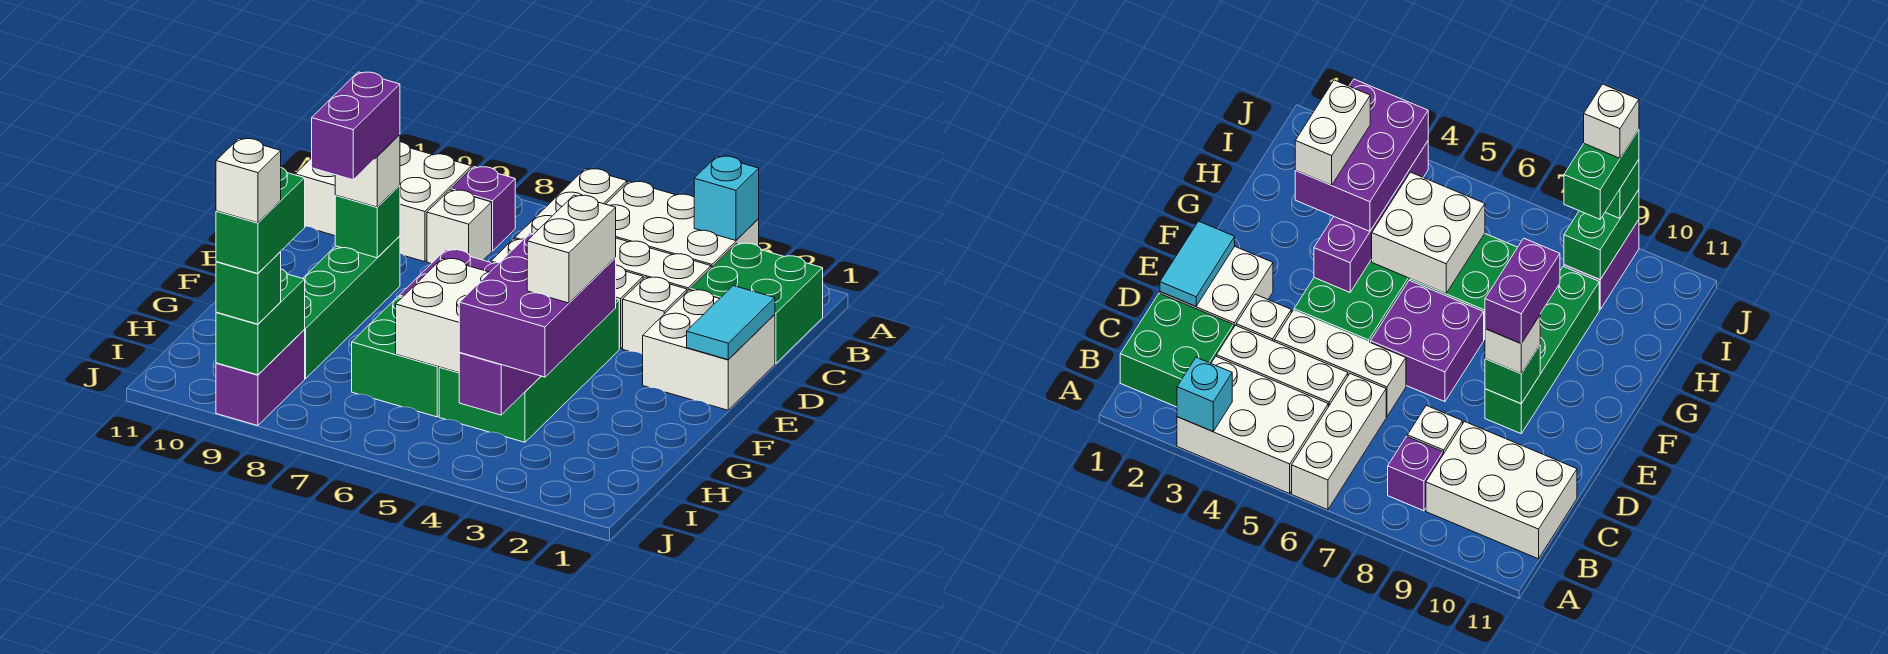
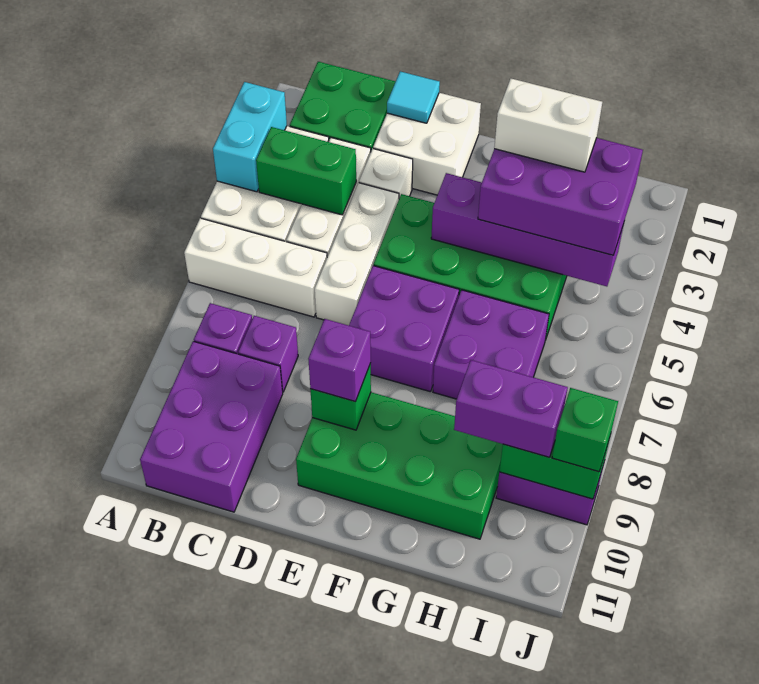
cyan 1x1 brick [694,156,759,240] -> cyan 1x2 brick [213,82,287,192]
white 2x3 brick [295,142,471,262] -> purple 2x3 brick [140,341,283,512]
white 1x1 brick [427,190,492,264] -> purple 1x1 brick [238,316,298,392]
cyan 1x2 tile [687,286,775,360] -> cyan 1x1 tile [387,71,440,123]
green 1x4 brick [303,236,400,379] -> green 2x4 brick [296,392,503,539]
white 1x1 brick [335,135,400,207] -> purple 1x1 brick [308,319,371,402]
purple 1x2 brick [312,72,400,180] -> purple 1x2 brick moved to [454,360,568,457]
white 2x2 brick [396,258,490,373] -> none
green 2x2 brick [352,296,440,417] -> purple 2x2 brick [433,290,549,399]
green 1x2 brick [216,168,305,273] -> green 1x2 brick moved to [256,127,356,215]
white 1x1 brick [216,138,281,223] -> none

